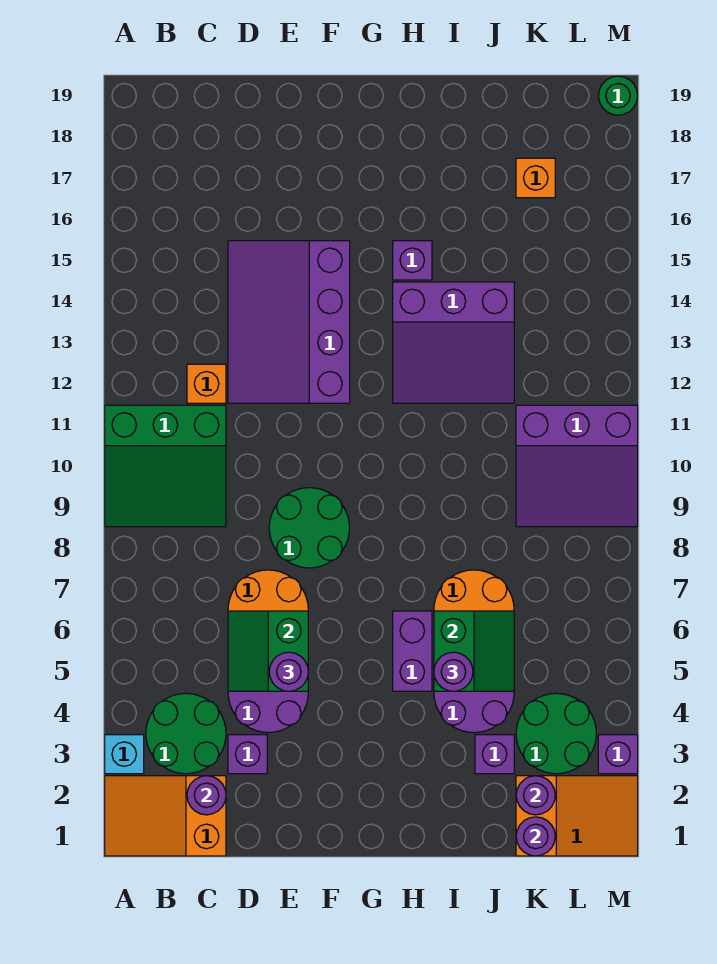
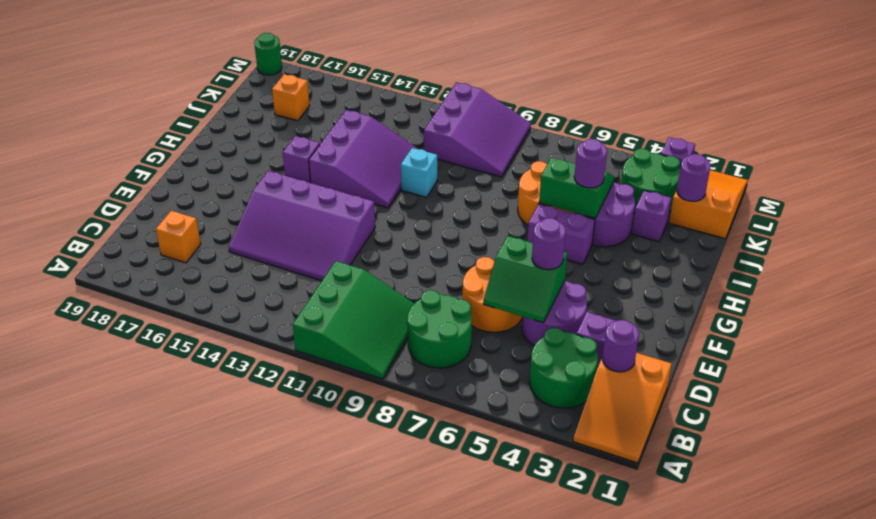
cyan 1x1 brick [105,735,144,774] -> cyan 1x1 brick moved to [401,148,437,197]
orange 1x1 brick [187,364,226,403] -> orange 1x1 brick moved to [156,211,201,263]
green 2x2 round brick [269,488,350,568] -> green 2x2 round brick moved to [407,290,472,368]
purple 1x1 round brick [516,817,555,856] -> none

